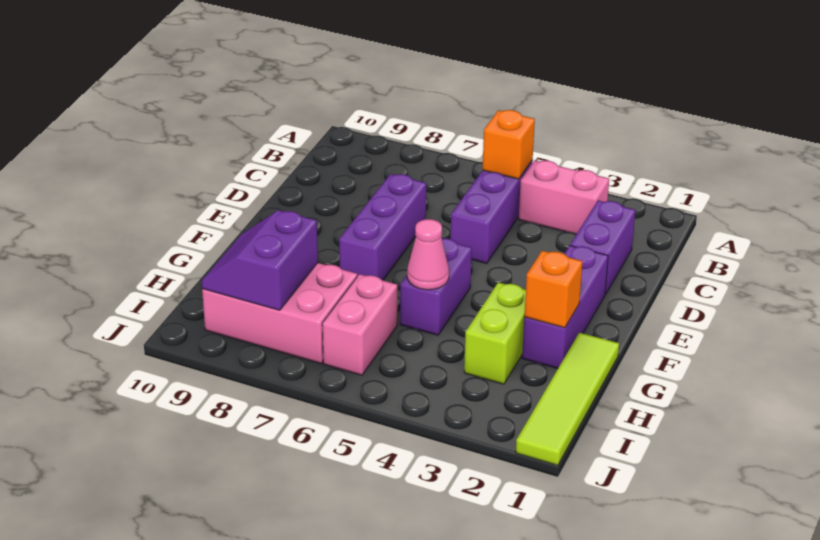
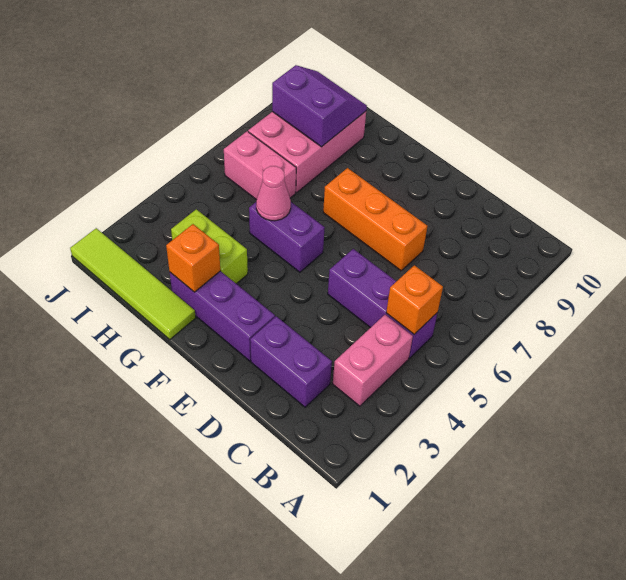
purple 1x3 brick [339,174,426,280] -> orange 1x3 brick [323,168,427,271]

